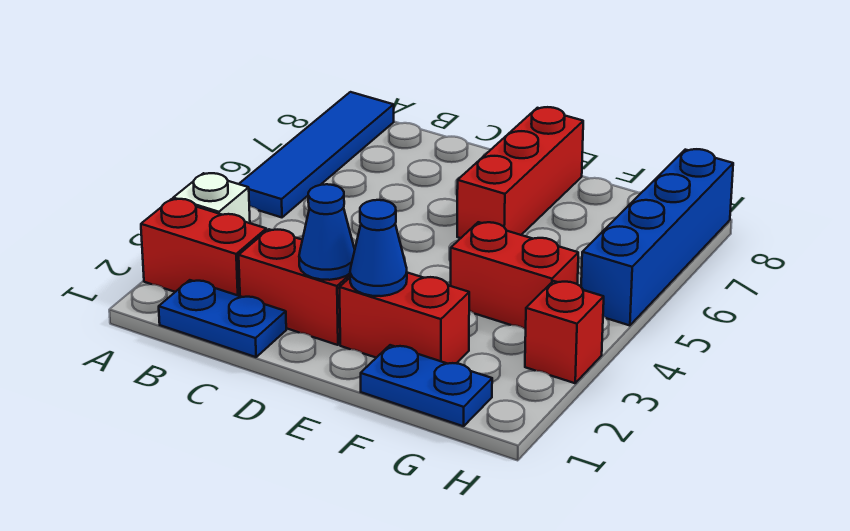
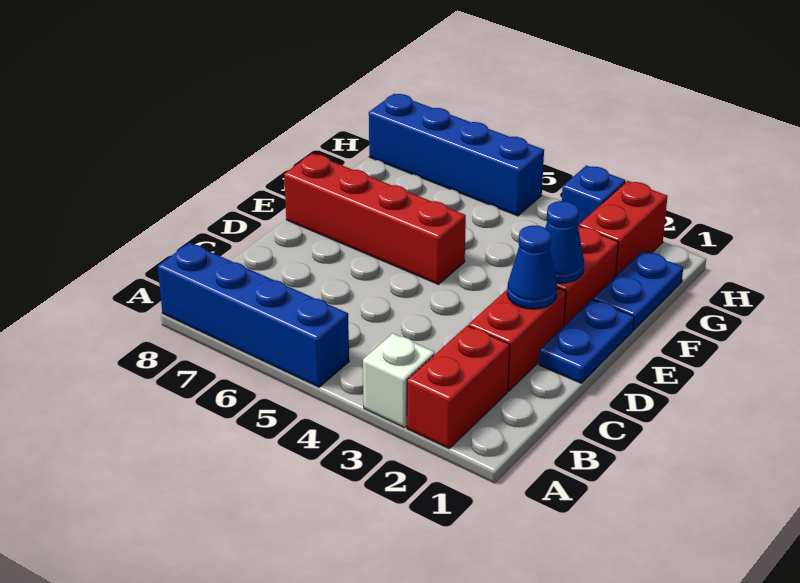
blue 1x4 tile [239,92,394,217] -> blue 1x4 brick [158,243,349,387]
blue 1x2 plate [159,280,286,357] -> blue 1x2 plate moved to [539,299,634,383]
red 1x3 brick [457,107,583,238] -> red 1x4 brick [284,154,466,284]
red 1x2 brick [451,222,578,329] -> red 1x2 brick moved to [579,181,667,276]
red 1x1 brick [525,281,604,383] -> blue 1x1 brick [562,165,625,226]

